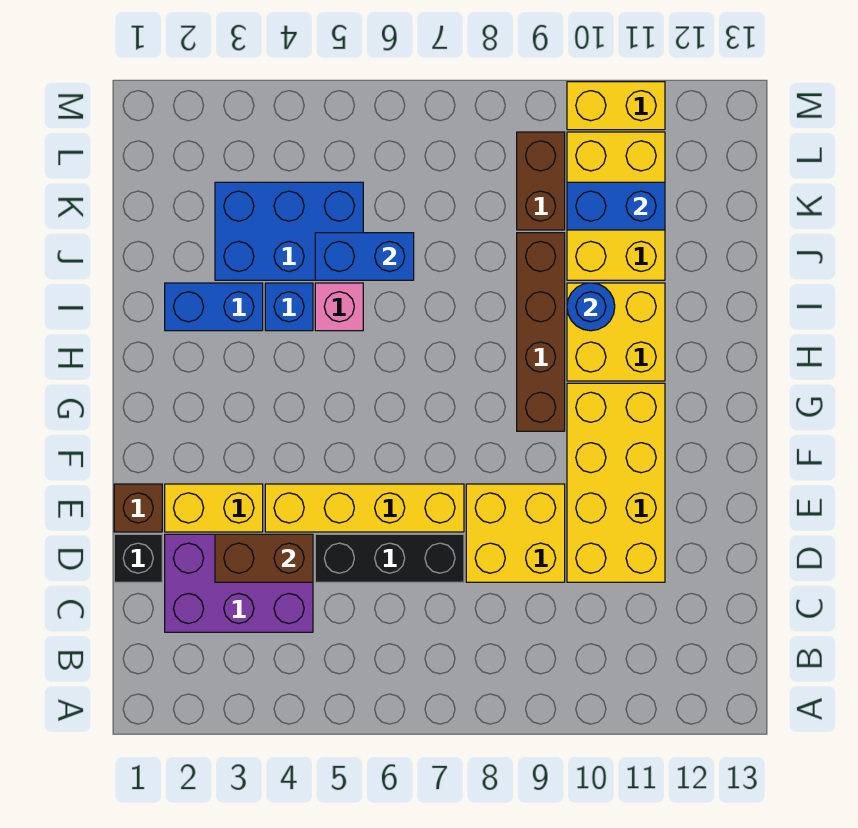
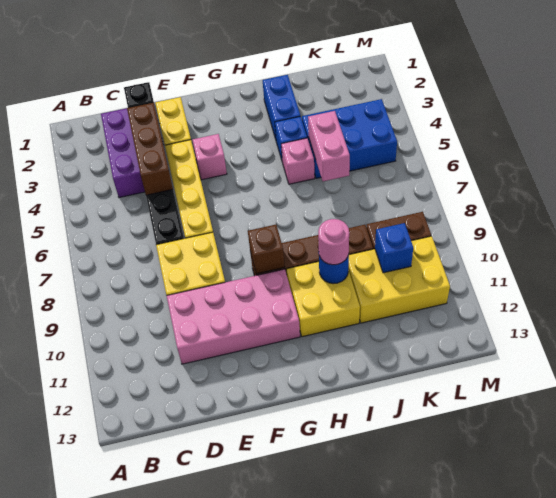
brown 1x2 brick [215,534,313,582] -> brown 1x3 brick [127,103,173,195]
yellow 2x4 brick [567,383,665,582] -> pink 2x4 brick [167,269,300,364]
brown 1x1 brick [114,484,162,532] -> brown 1x1 brick moved to [248,225,285,274]
none -> pink 1x1 brick [193,134,227,180]
none -> pink 1x1 round brick [318,219,349,265]
blue 2x3 brick [215,182,363,280] -> blue 2x3 brick turned to [302,99,397,178]
blue 1x2 brick [315,233,414,280] -> pink 1x2 brick [308,111,350,181]
blue 1x2 brick [567,182,665,230] -> blue 1x1 brick [375,223,413,273]
yellow 1x2 brick [567,82,665,130] -> none

